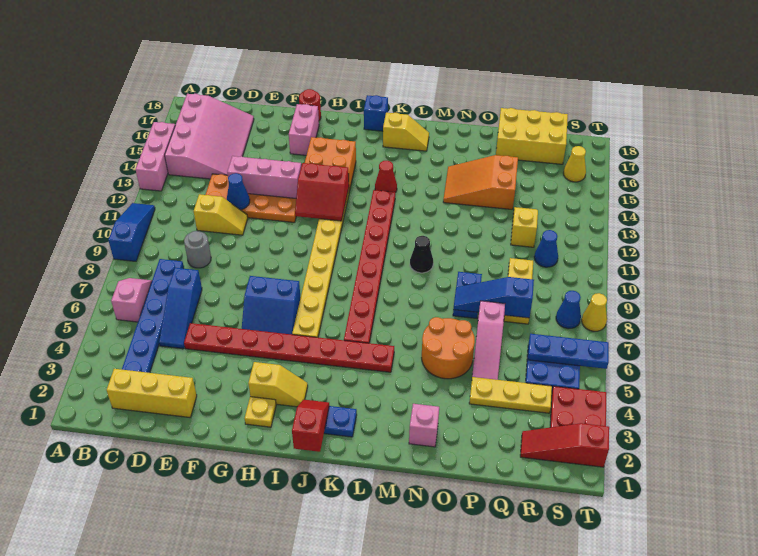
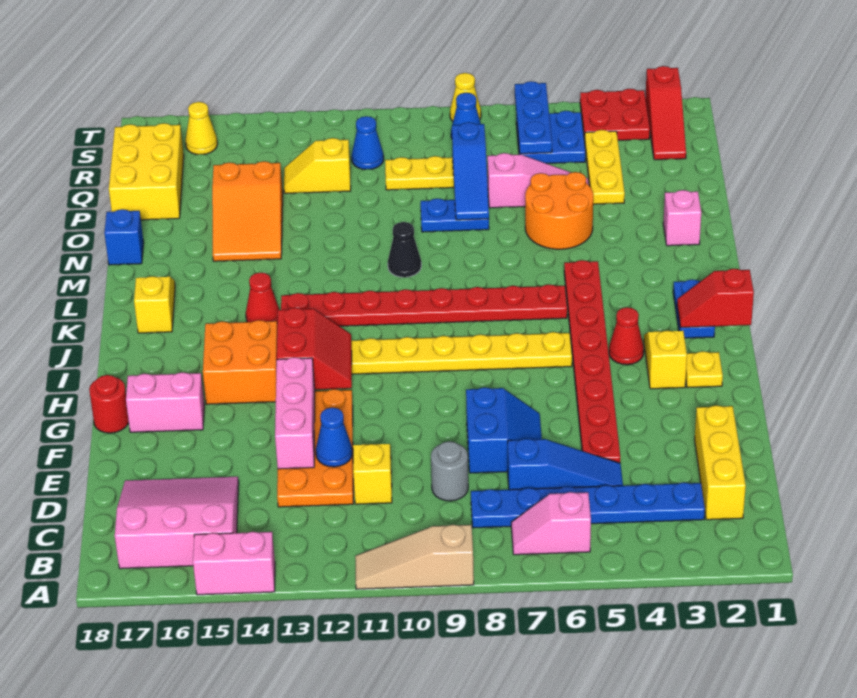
blue 1x3 slope [108,203,155,261] -> tan 1x3 slope [355,525,474,589]
pink 1x3 brick [136,122,175,191] -> pink 1x2 brick [193,532,275,595]
pink 3x4 slope [165,94,254,179] -> pink 3x3 slope [115,477,239,569]
blue 2x2 slope [242,276,301,335] -> blue 2x2 slope moved to [466,387,542,473]
none -> red 1x1 cone [609,307,644,365]
blue 1x1 brick [364,95,388,131] -> blue 1x1 brick moved to [104,209,144,265]

